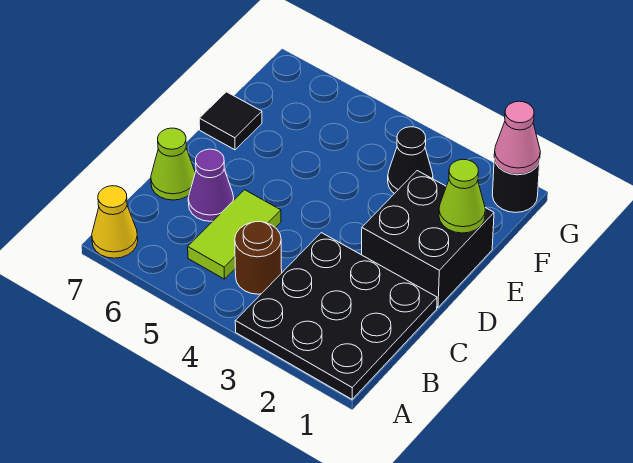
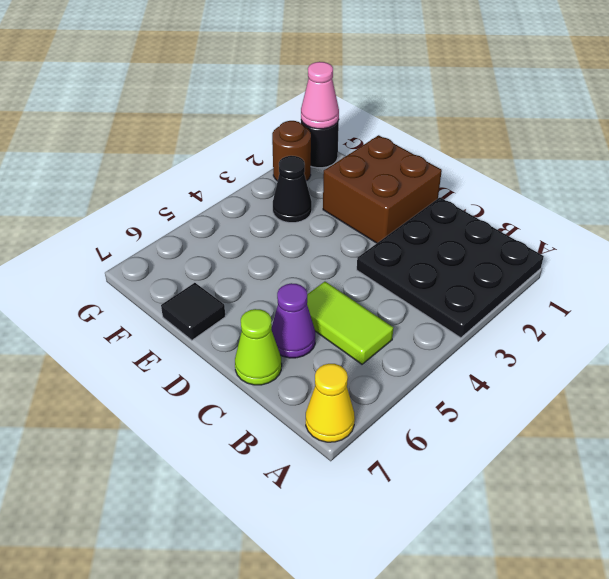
brown 1x1 round brick [235,221,282,294] -> brown 1x1 round brick moved to [272,121,311,181]
black 2x2 brick [362,171,494,307] -> brown 2x2 brick [323,135,442,243]
lime 1x1 cone [439,159,485,233] -> none

